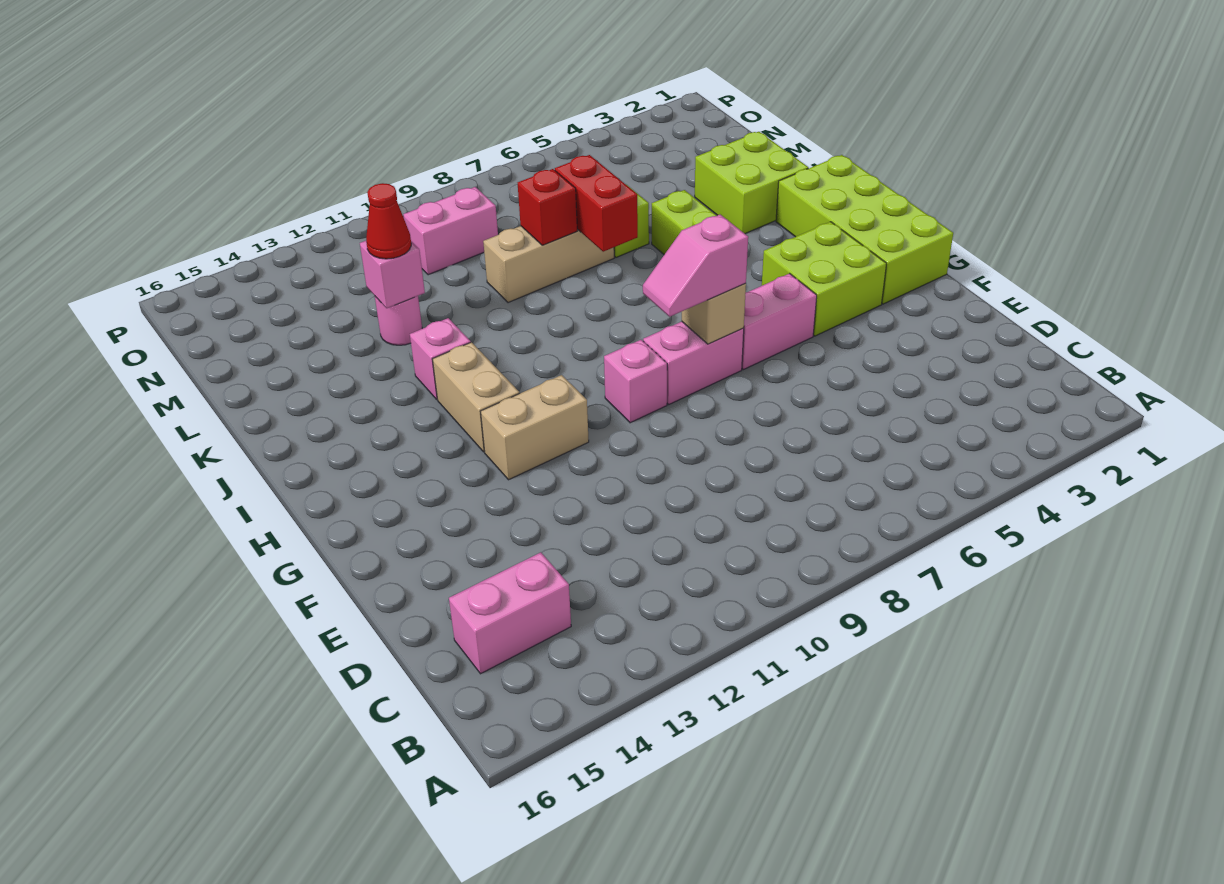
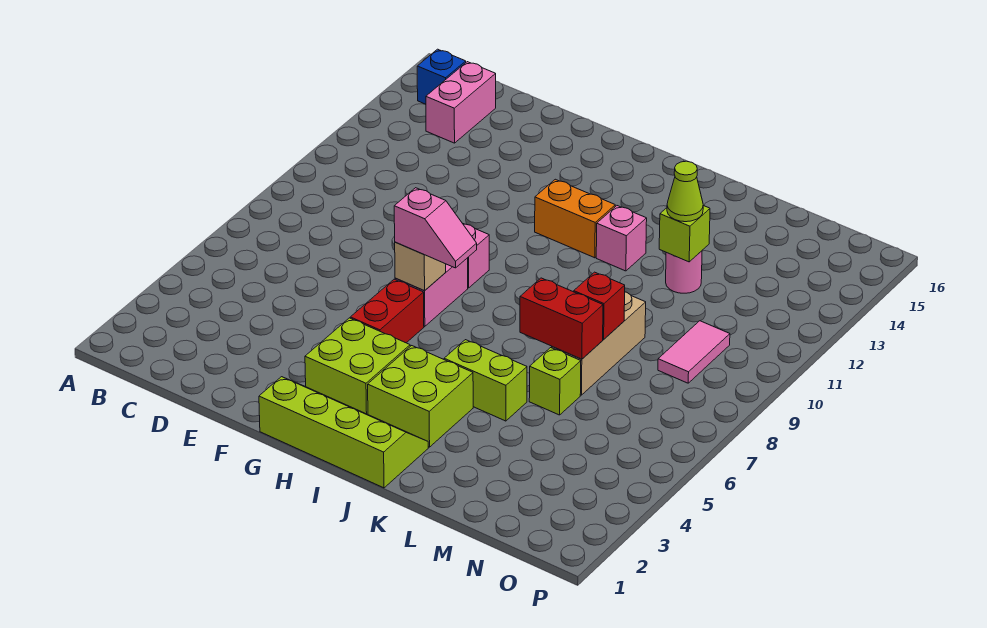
none -> blue 1x1 brick [417,49,466,104]
lime 2x4 brick [776,155,953,304] -> lime 2x4 slope [259,377,428,488]
pink 1x2 brick [742,274,817,370] -> red 1x2 brick [350,279,424,343]
pink 1x2 slope [643,214,748,317] -> pink 1x2 slope turned to [394,188,477,268]
tan 1x2 brick [481,375,589,480] -> none
tan 1x2 brick [432,342,520,452] -> orange 1x2 brick [535,179,615,258]
lime 2x2 brick [695,132,808,234] -> lime 2x2 brick moved to [368,346,473,447]
pink 1x1 brick [360,241,425,308] -> lime 1x1 brick [659,206,710,262]
red 1x1 cone [366,183,411,259] -> lime 1x1 cone [667,161,703,222]
pink 1x2 brick [403,187,498,275] -> pink 1x2 tile [658,321,730,383]

